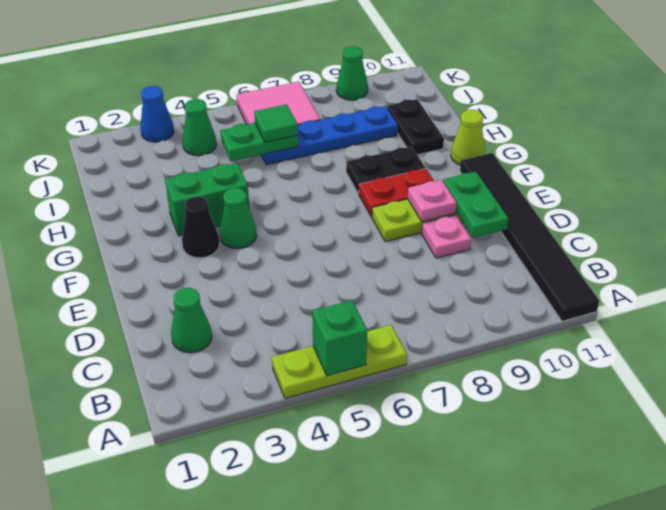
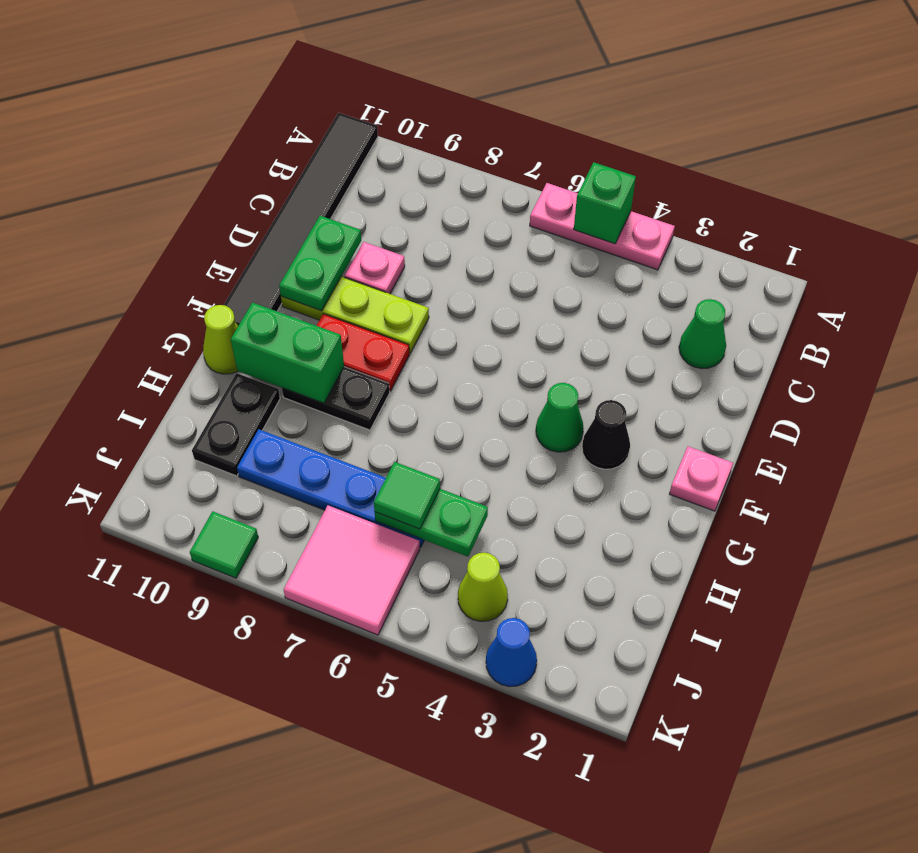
lime 1x3 plate [272,325,407,398] -> pink 1x3 plate [530,183,675,270]
pink 1x1 plate [408,180,456,222] -> pink 1x1 plate moved to [670,446,733,511]
green 1x2 brick [165,163,250,236] -> green 1x2 brick moved to [231,303,344,403]
green 1x1 cone [183,99,217,156] -> lime 1x1 cone [458,553,508,621]
green 1x1 cone [336,46,368,100] -> green 1x1 tile [190,511,258,578]

